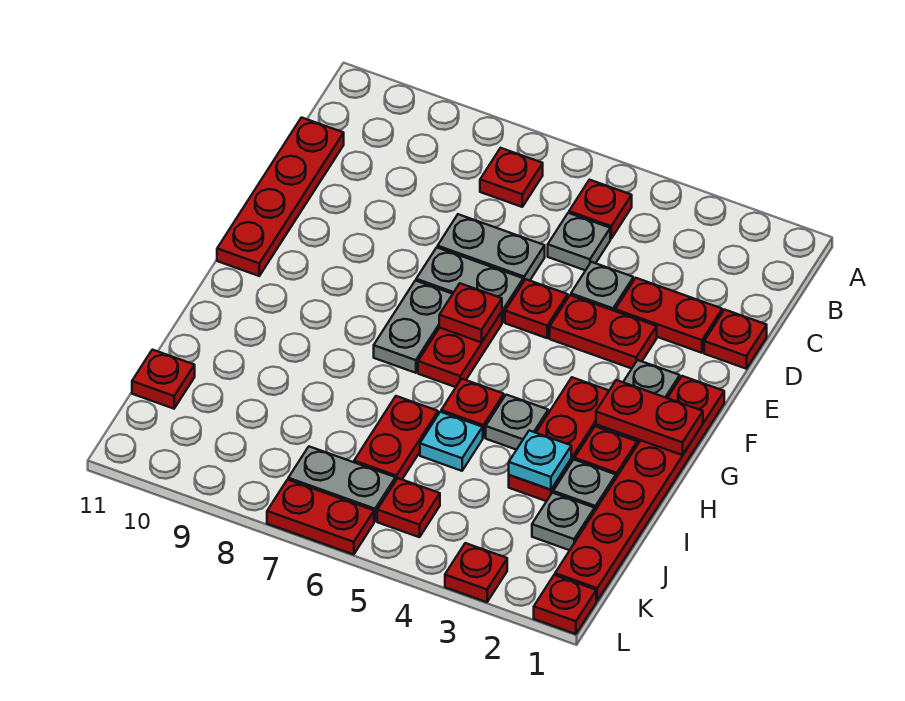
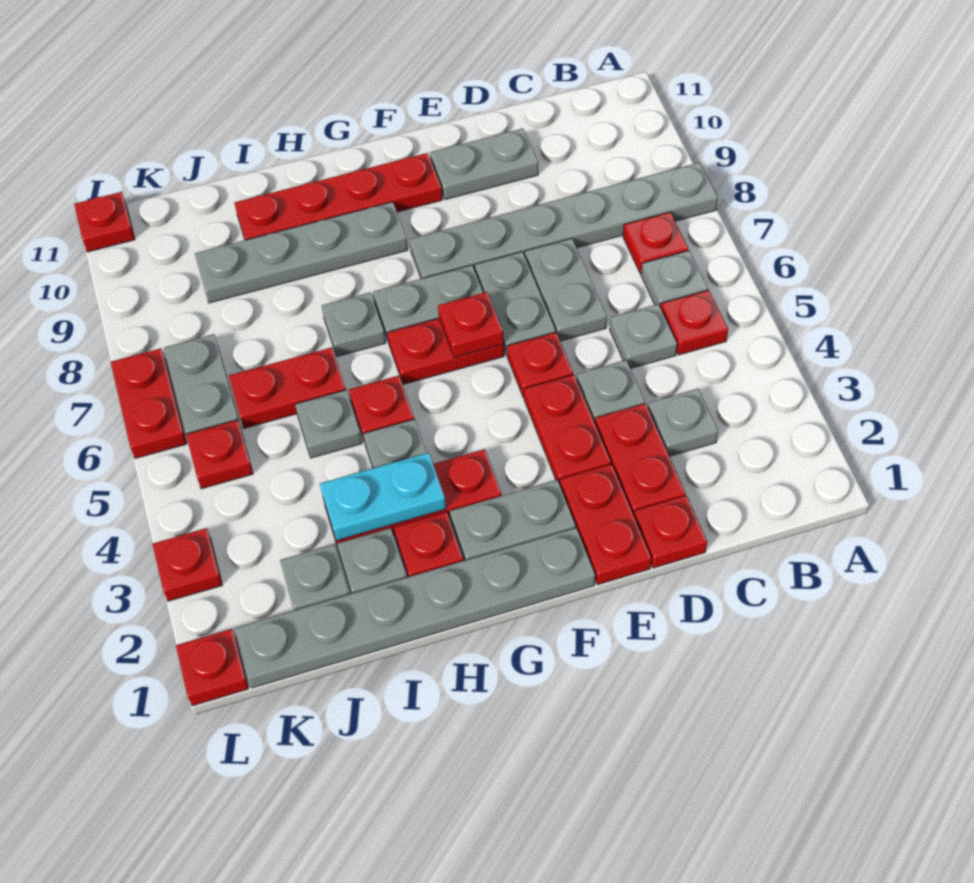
none -> grey 1x6 plate [410,162,718,279]
none -> grey 1x1 plate [641,251,708,308]
none -> grey 1x1 plate [648,389,718,456]
red 1x4 plate [217,118,344,276] -> red 1x4 plate moved to [234,153,442,240]
none -> grey 1x2 plate [430,128,538,199]
red 1x6 plate [555,376,724,601] -> grey 1x6 plate [235,528,595,688]
red 1x2 plate [596,380,703,455] -> red 1x2 plate moved to [560,464,652,585]
none -> grey 1x4 plate [195,202,408,303]
none -> grey 1x1 plate [322,292,386,356]
cyan 1x1 plate [509,431,571,490] -> cyan 1x2 plate [320,453,446,541]
cyan 1x1 plate [420,412,483,471] -> grey 1x1 plate [295,390,362,458]
red 1x1 plate [132,350,195,409] -> red 1x1 plate moved to [74,192,135,252]

